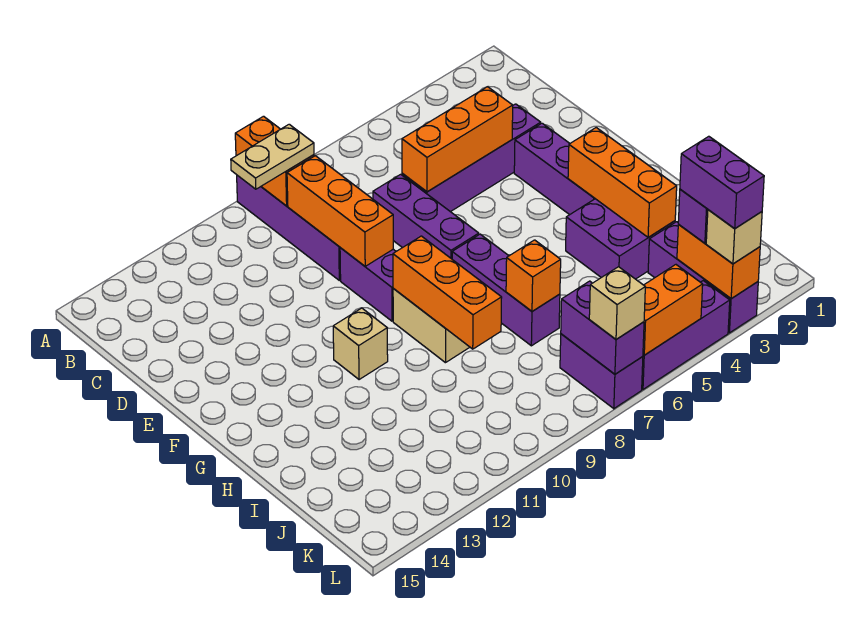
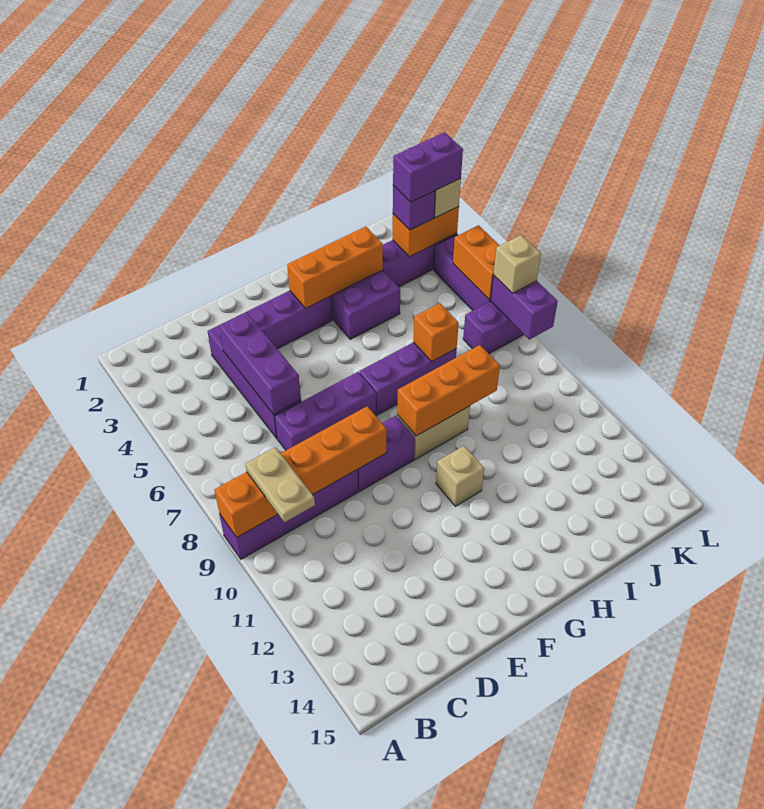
orange 1x3 brick [402,87,513,192] -> purple 1x3 brick [219,312,301,415]
purple 1x2 brick [561,281,644,374] -> purple 1x2 brick turned to [491,275,558,340]

